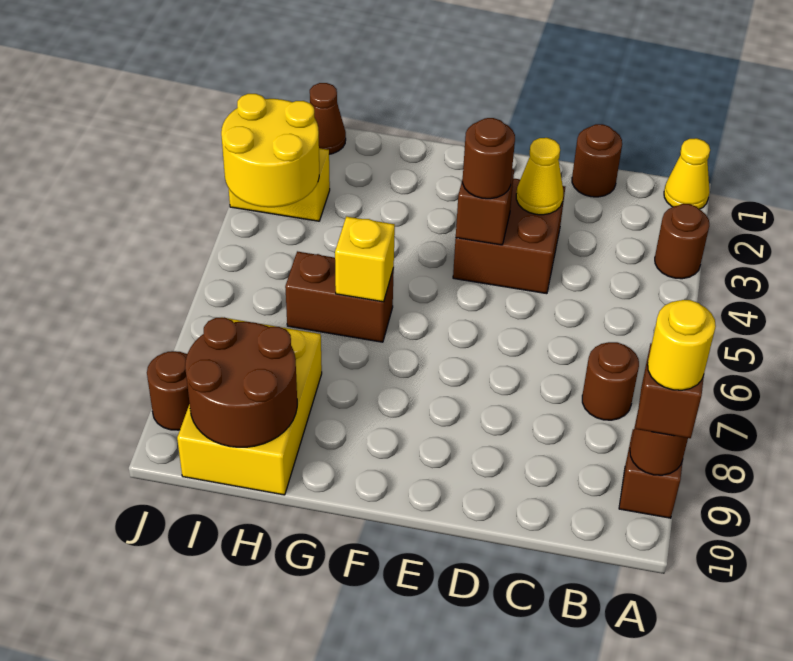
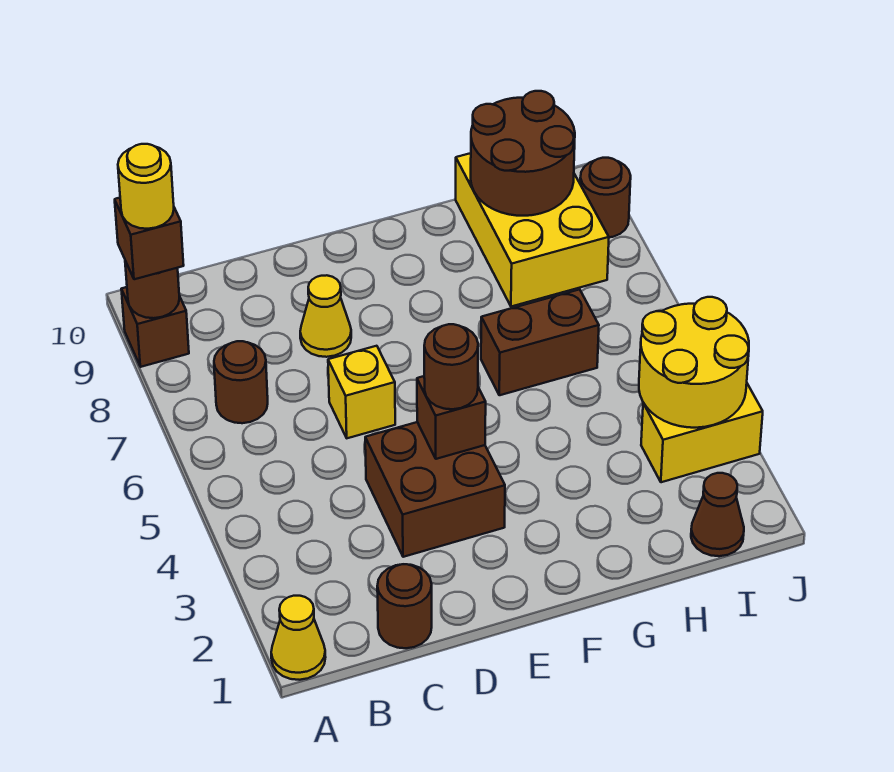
brown 1x1 round brick [655,204,709,279] -> none
yellow 1x1 cone [516,138,563,215] -> yellow 1x1 cone moved to [300,275,351,357]
yellow 1x1 brick [335,216,395,302] -> yellow 1x1 brick moved to [328,346,395,438]

